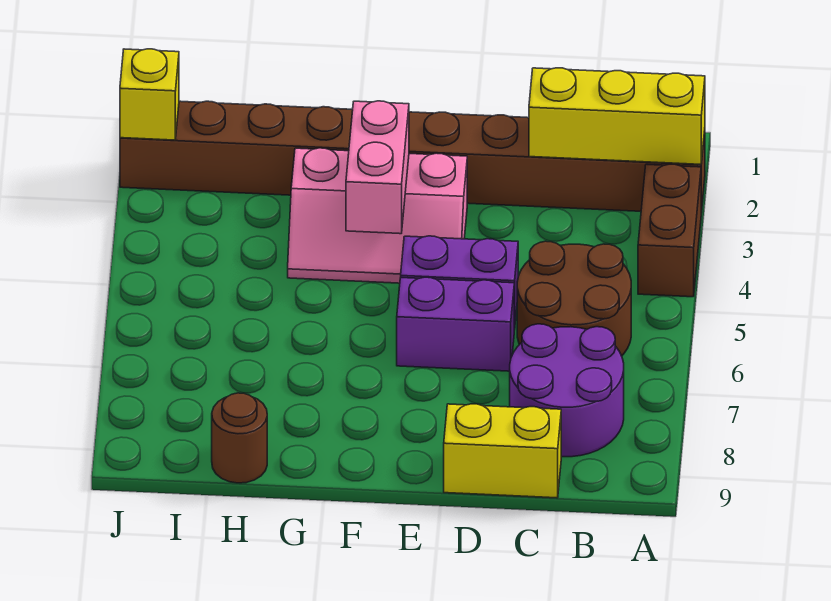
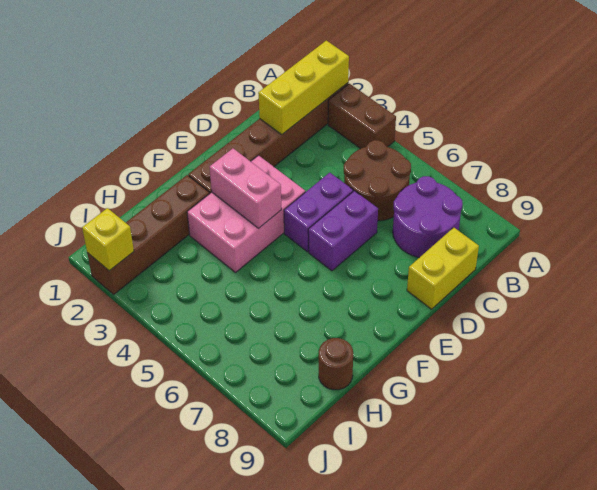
pink 2x3 slope [288,148,467,283] -> pink 2x3 brick [187,155,305,273]

